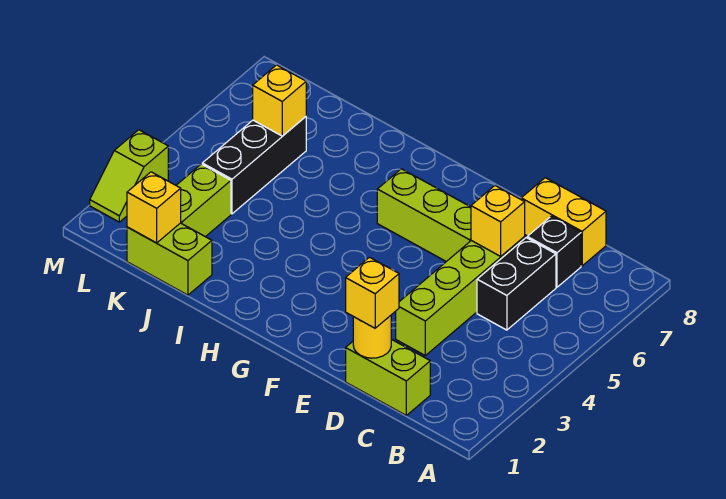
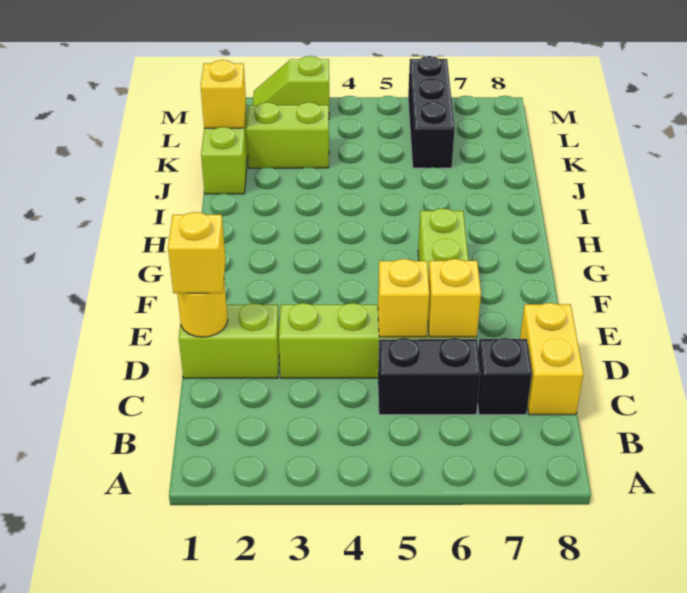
lime 1x2 brick [346,339,430,415] -> lime 1x2 brick turned to [179,303,279,378]
black 1x3 brick [202,117,306,214] -> black 1x3 brick turned to [408,56,455,168]
yellow 1x1 brick [253,65,306,136] -> yellow 1x1 brick moved to [378,259,429,337]

